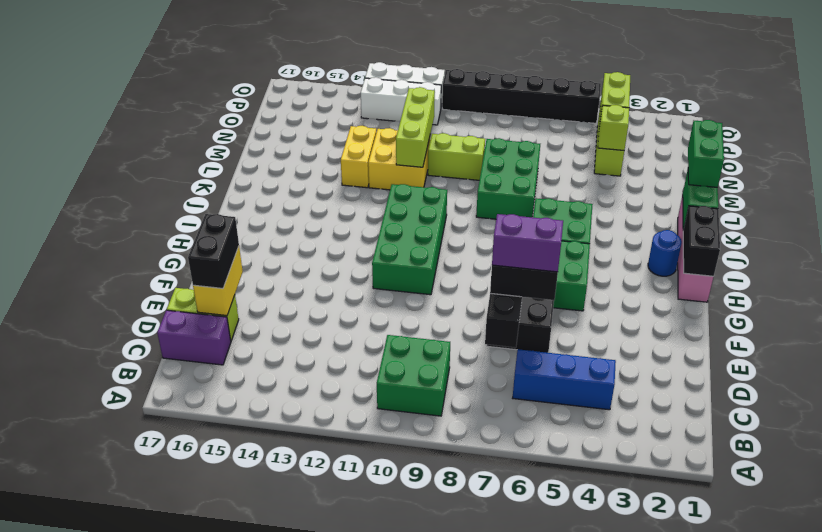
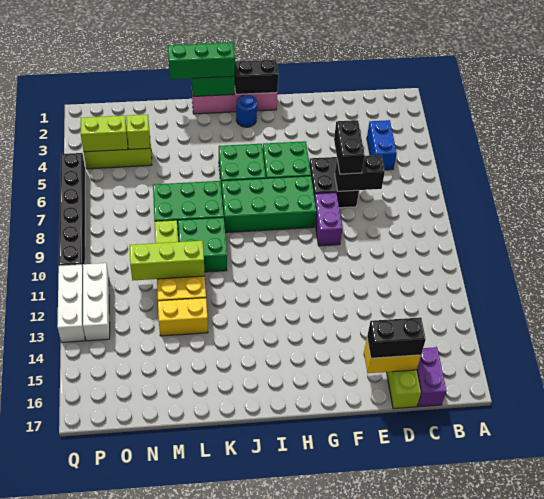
green 2x2 brick [377,335,450,416] -> green 2x2 brick moved to [178,217,227,272]
blue 1x3 brick [513,349,616,410] -> blue 1x2 brick [367,120,397,170]
purple 1x2 brick [492,214,563,272] -> purple 1x2 brick moved to [314,193,342,246]
green 2x4 brick [372,184,447,295] -> green 2x4 brick moved to [222,176,316,233]
green 1x2 brick [688,120,724,187] -> green 1x3 brick [168,42,235,79]

